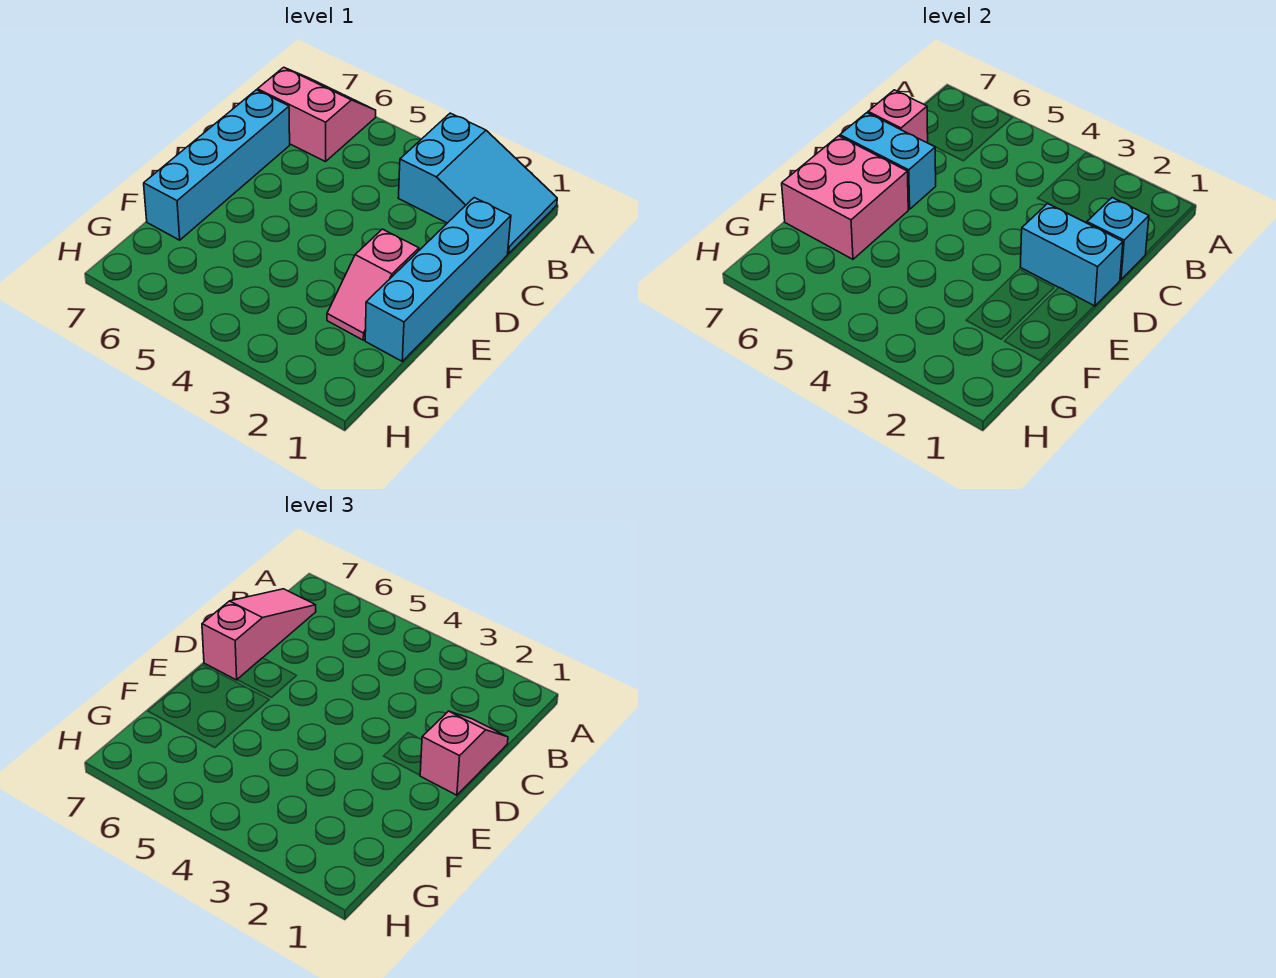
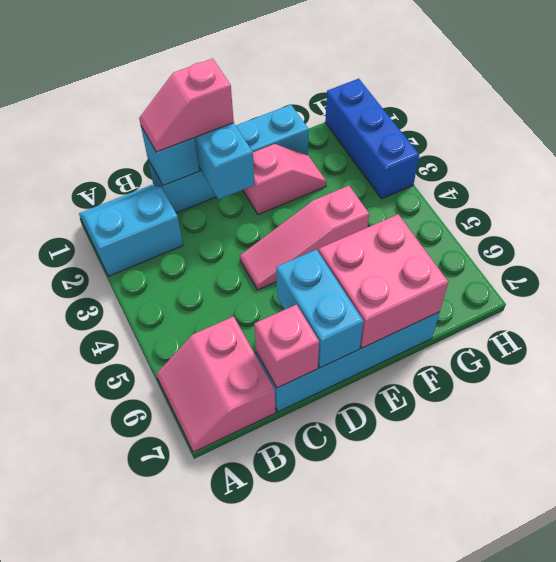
cyan 2x3 slope [399,113,557,254] -> cyan 2x2 slope [79,185,183,276]
pink 1x3 slope [202,589,316,680] -> pink 1x3 slope moved to [240,186,369,290]
none -> blue 1x3 brick [325,79,419,199]

